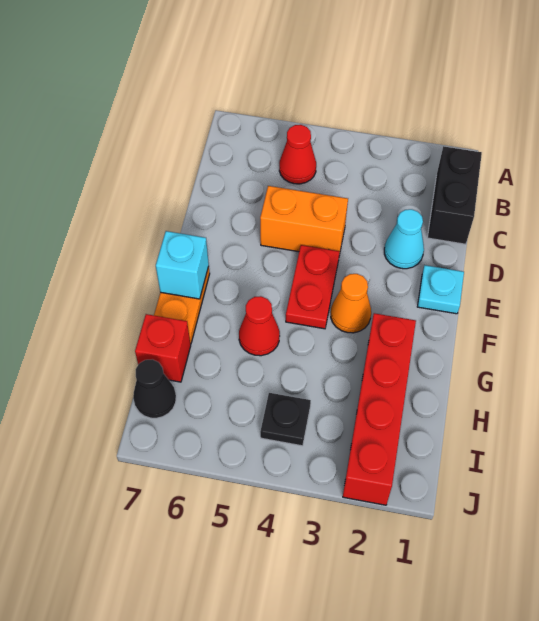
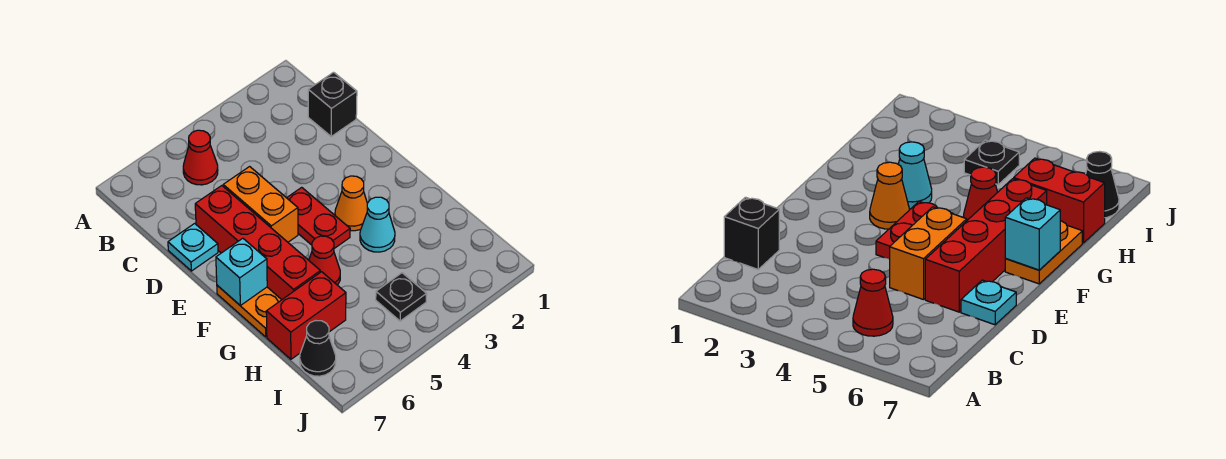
black 1x2 brick [427,146,482,244] -> black 1x1 brick [308,72,357,136]
cyan 1x1 cone [384,209,424,269] -> cyan 1x1 cone moved to [360,197,395,252]
orange 1x2 brick [260,186,348,255] -> orange 1x2 brick turned to [223,167,298,242]
cyan 1x1 plate [417,265,464,314] -> cyan 1x1 plate moved to [168,223,218,271]
red 1x4 brick [343,313,416,505] -> red 1x4 brick moved to [195,186,320,300]
red 1x1 brick [135,314,191,382] -> red 1x2 brick [266,272,346,359]

